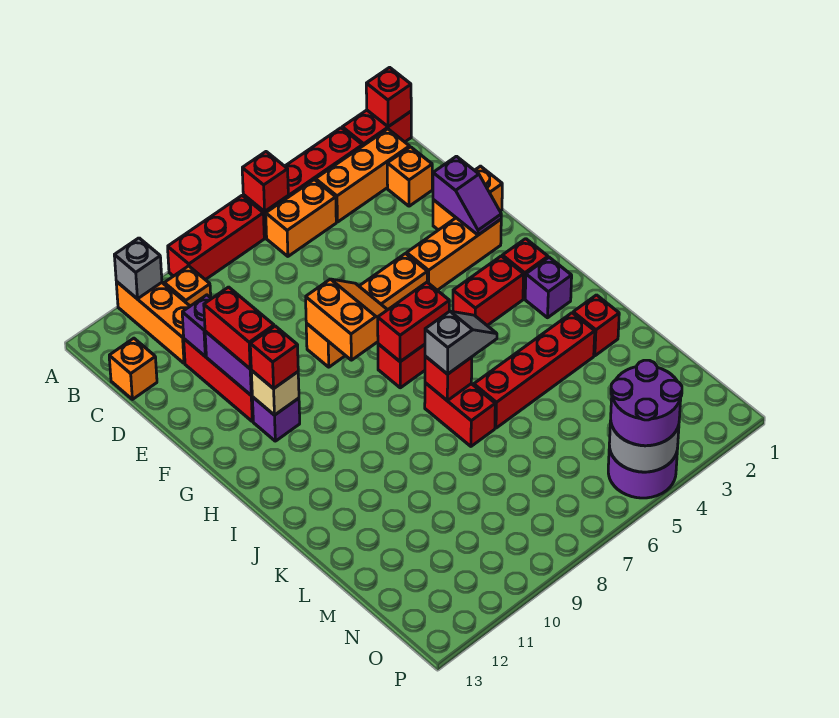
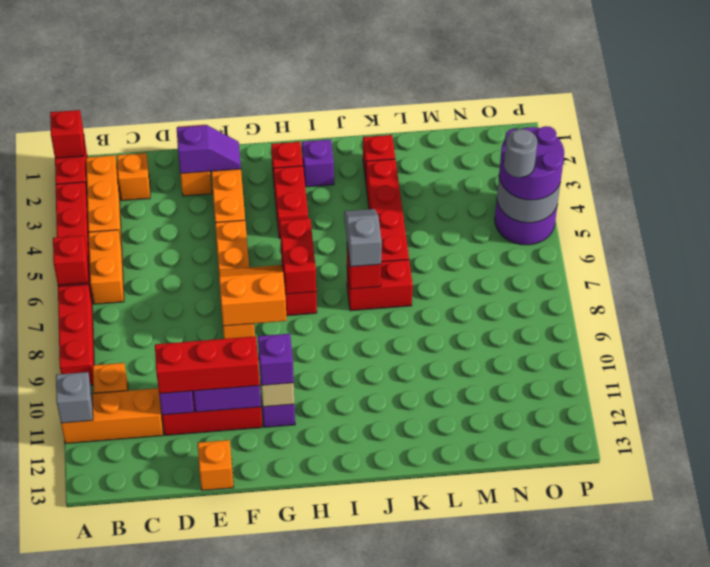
orange 1x1 brick [109,338,157,399] -> orange 1x1 brick moved to [198,440,234,490]
red 1x2 brick [204,287,274,369] -> red 1x3 brick [155,336,260,394]
red 1x1 brick [250,326,298,389] -> purple 1x1 brick [258,334,294,385]
none -> grey 1x1 round brick [504,129,537,178]

